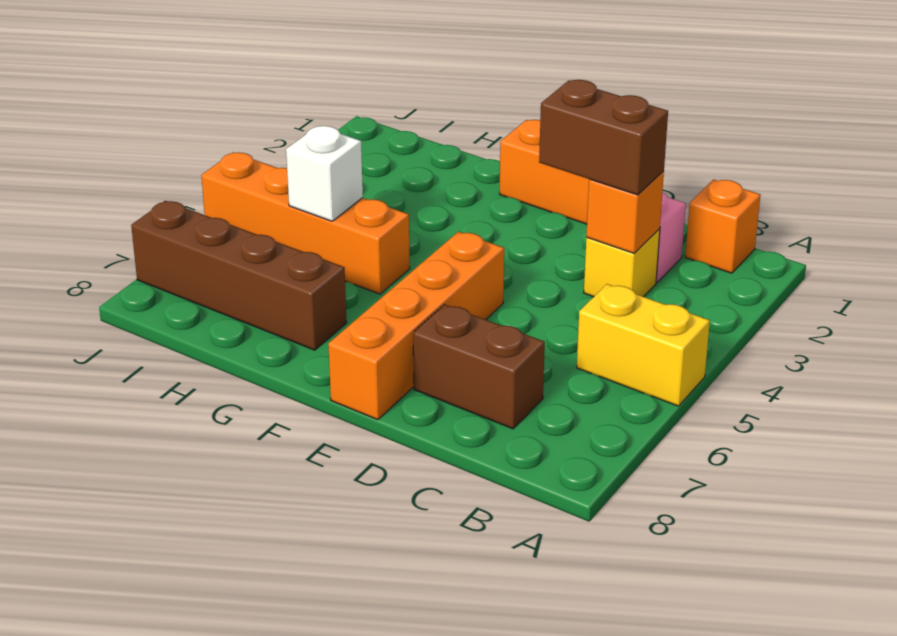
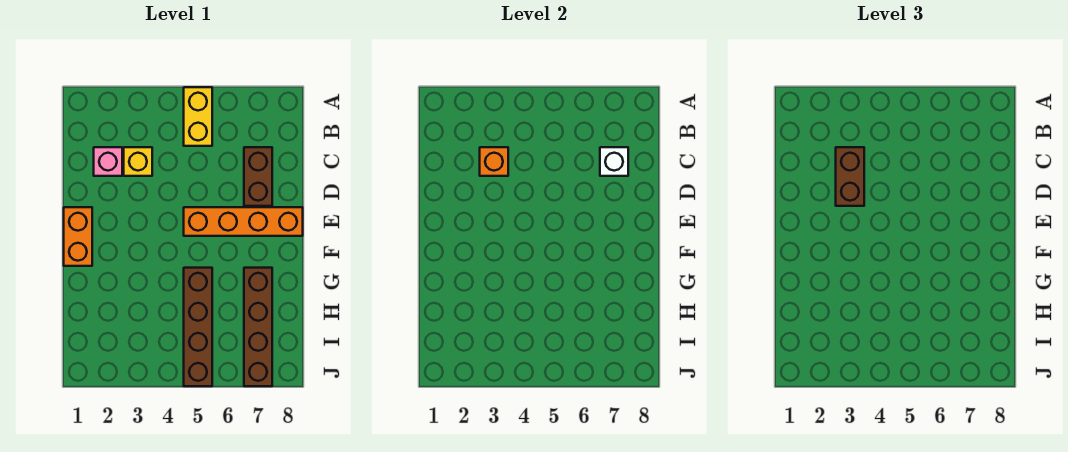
orange 1x1 brick [685,179,760,273] -> none
orange 1x4 brick [201,152,410,294] -> brown 1x4 brick [184,268,212,386]
white 1x1 brick [286,126,363,221] -> white 1x1 brick moved to [600,147,628,176]

